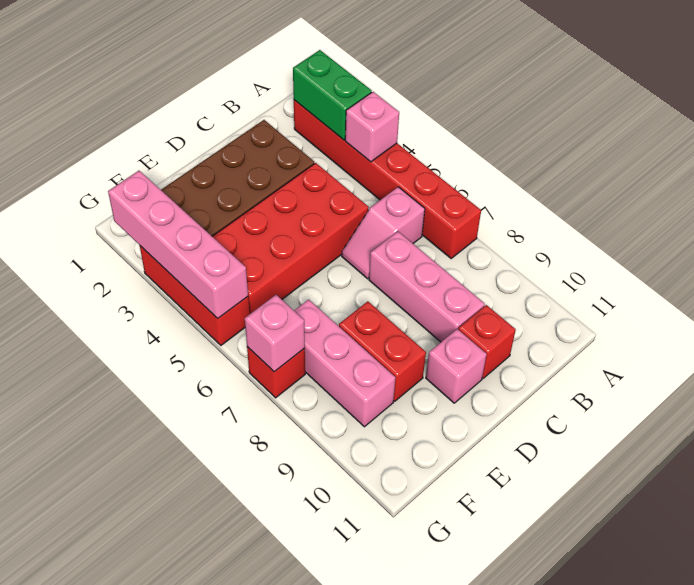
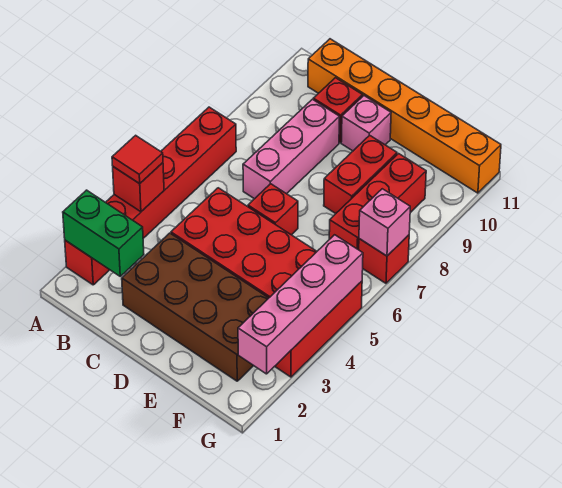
green 1x2 brick [293,50,372,140] -> green 1x2 brick turned to [63,190,144,276]
pink 1x1 brick [345,92,399,162] -> red 1x1 brick [113,163,164,212]
none -> red 1x1 tile [112,135,163,184]
pink 1x2 slope [342,187,425,279] -> none
none -> orange 1x6 brick [308,39,501,193]
none -> red 1x1 brick [248,184,298,235]
pink 1x3 brick [294,300,396,427] -> red 1x3 brick [329,154,426,250]

